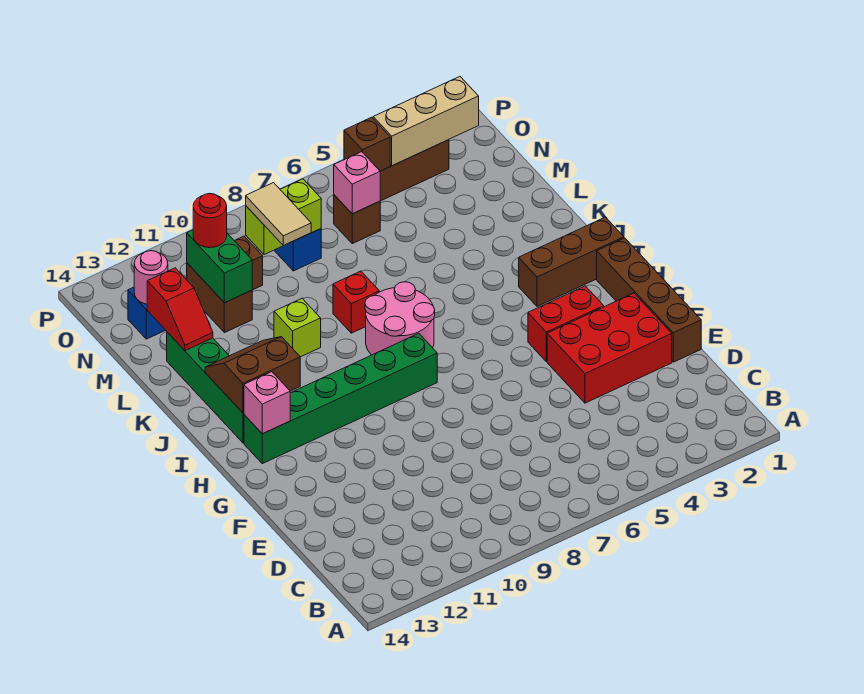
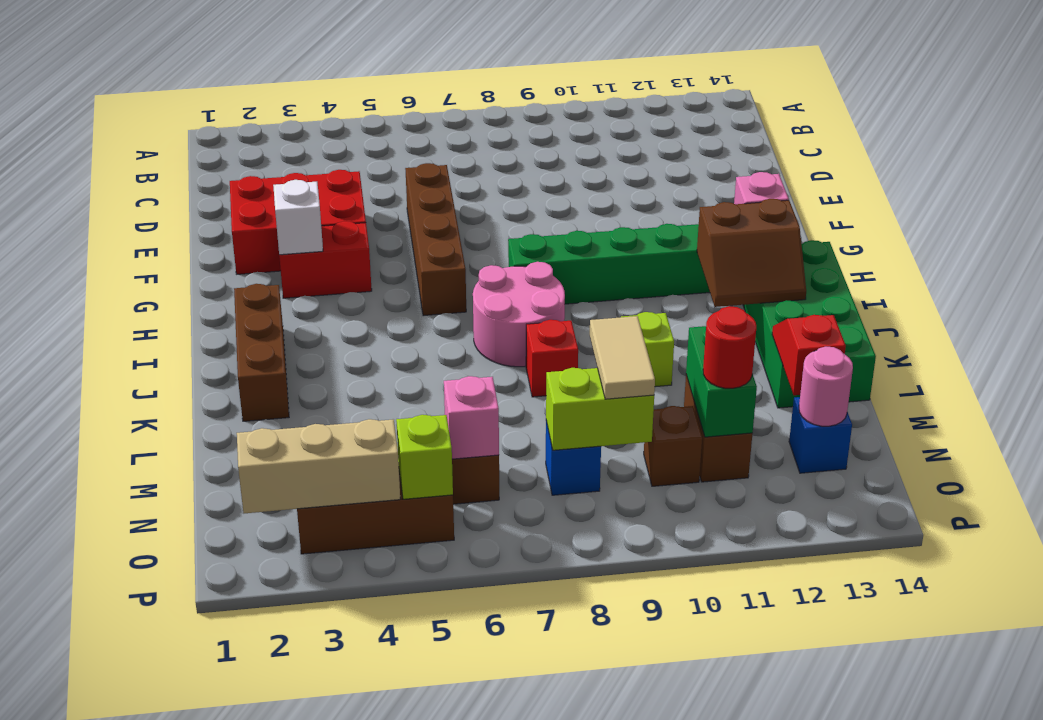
brown 1x4 brick [597,238,701,362] -> brown 1x4 brick moved to [405,163,466,316]
none -> white 1x1 brick [273,180,323,255]
brown 1x3 brick [519,217,624,306] -> brown 1x3 brick turned to [234,284,289,421]
green 1x4 brick [167,332,244,443] -> green 2x4 brick [743,240,876,408]
brown 1x1 brick [344,117,390,171] -> lime 1x1 brick [396,415,453,499]

